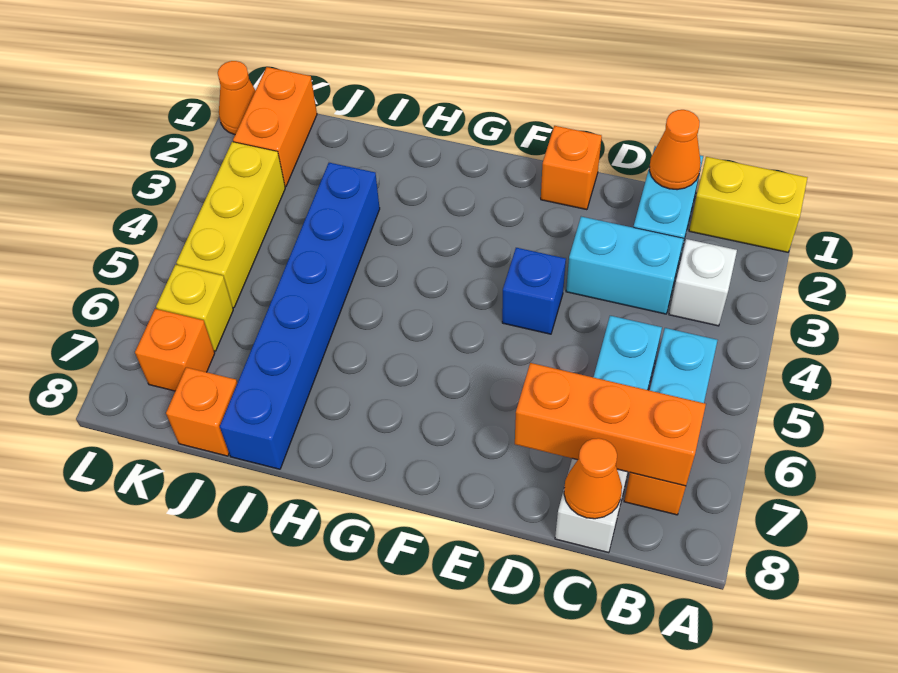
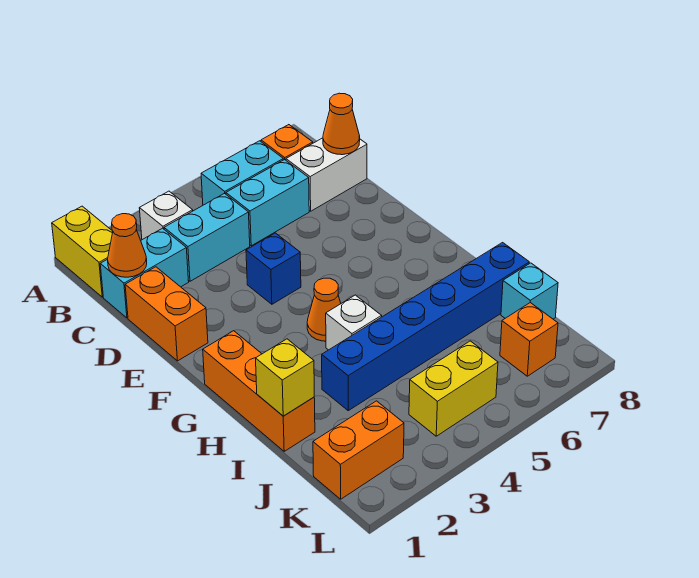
orange 1x3 brick [515,363,706,486] -> orange 1x3 brick moved to [203,331,315,451]
cyan 1x2 brick [566,217,684,314] -> cyan 1x2 brick turned to [164,194,250,281]
orange 1x1 brick [541,126,602,210] -> orange 1x2 brick [125,267,208,361]
none -> white 1x1 brick [326,295,382,350]
orange 1x1 brick [166,367,237,456] -> cyan 1x1 brick [501,263,558,319]
yellow 1x3 brick [176,142,285,308] -> yellow 1x2 brick [409,341,498,436]
yellow 1x1 brick [156,265,233,351] -> yellow 1x1 brick moved to [256,339,314,416]
orange 1x1 cone [218,61,256,134] -> orange 1x1 cone moved to [307,278,341,341]

